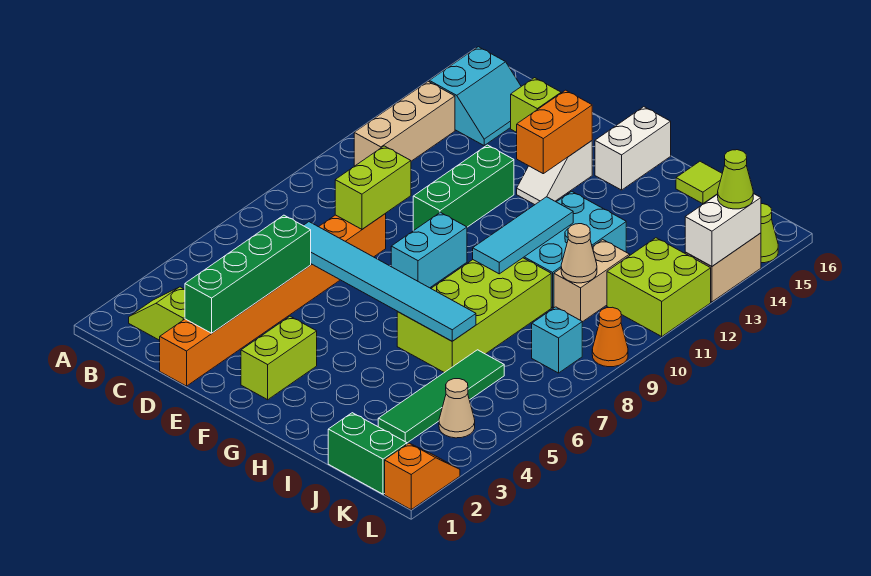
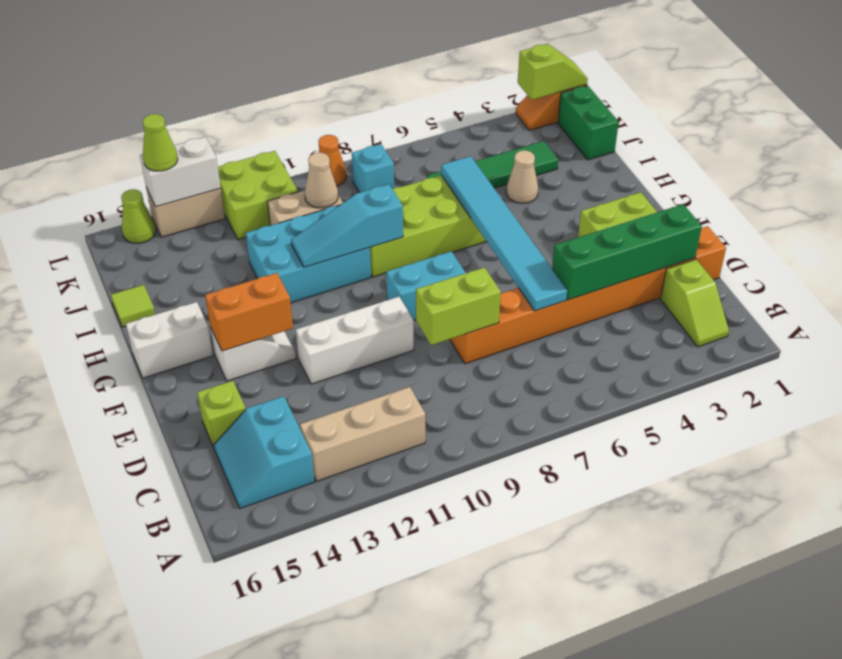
cyan 2x2 slope [429,47,521,145] -> cyan 2x2 slope turned to [214,396,315,508]
green 1x3 brick [413,145,514,231] -> white 1x3 brick [296,297,414,384]
cyan 1x3 tile [473,197,573,274] -> cyan 1x3 slope [291,184,403,267]
tan 1x1 cone [439,379,475,438] -> tan 1x1 cone moved to [506,150,538,203]
none -> lime 1x2 slope [518,44,588,100]

